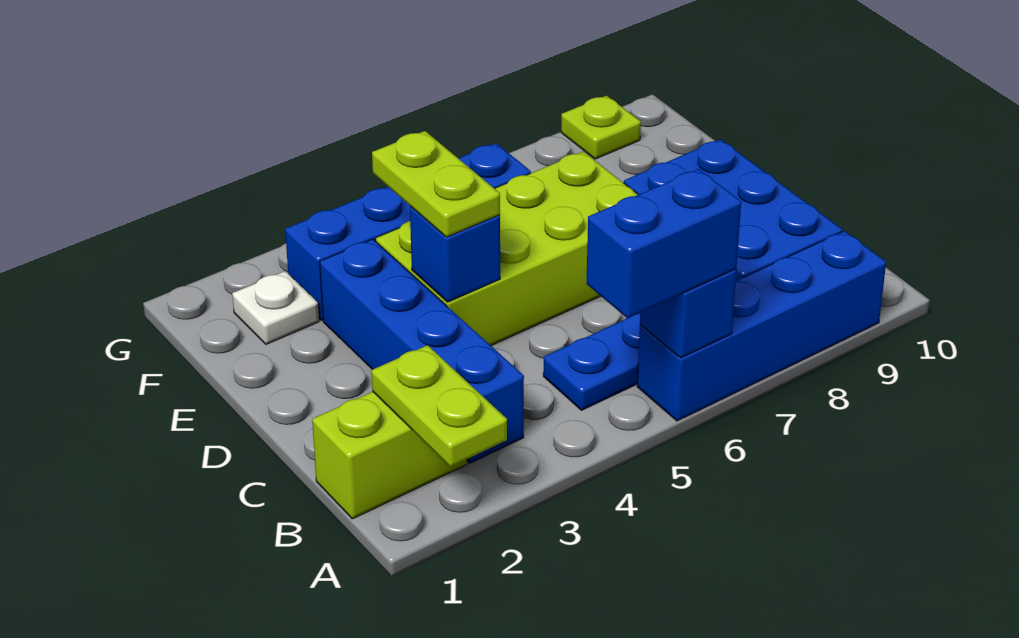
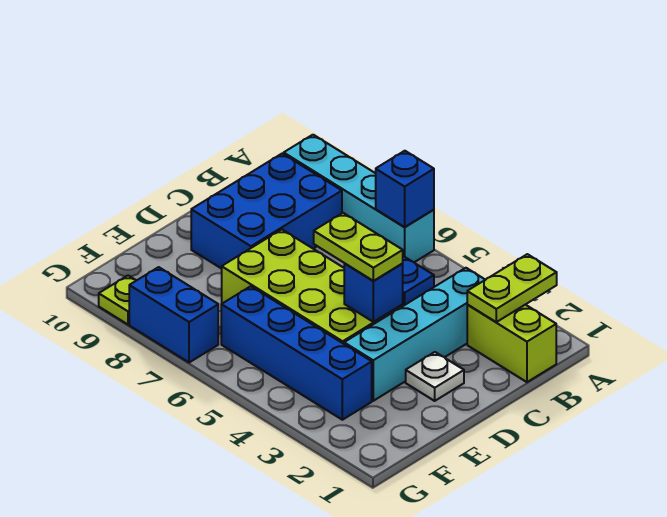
blue 1x2 brick [586,169,741,318] -> blue 1x2 brick moved to [129,267,218,363]
blue 1x4 brick [637,231,886,421] -> cyan 1x4 brick [284,135,434,262]
blue 1x4 brick [320,239,524,463] -> cyan 1x4 brick [344,268,485,401]
lime 1x2 plate [372,131,500,237] -> lime 1x2 plate turned to [314,213,403,281]
white 1x1 plate [232,271,319,344] -> white 1x1 plate moved to [406,352,464,401]

